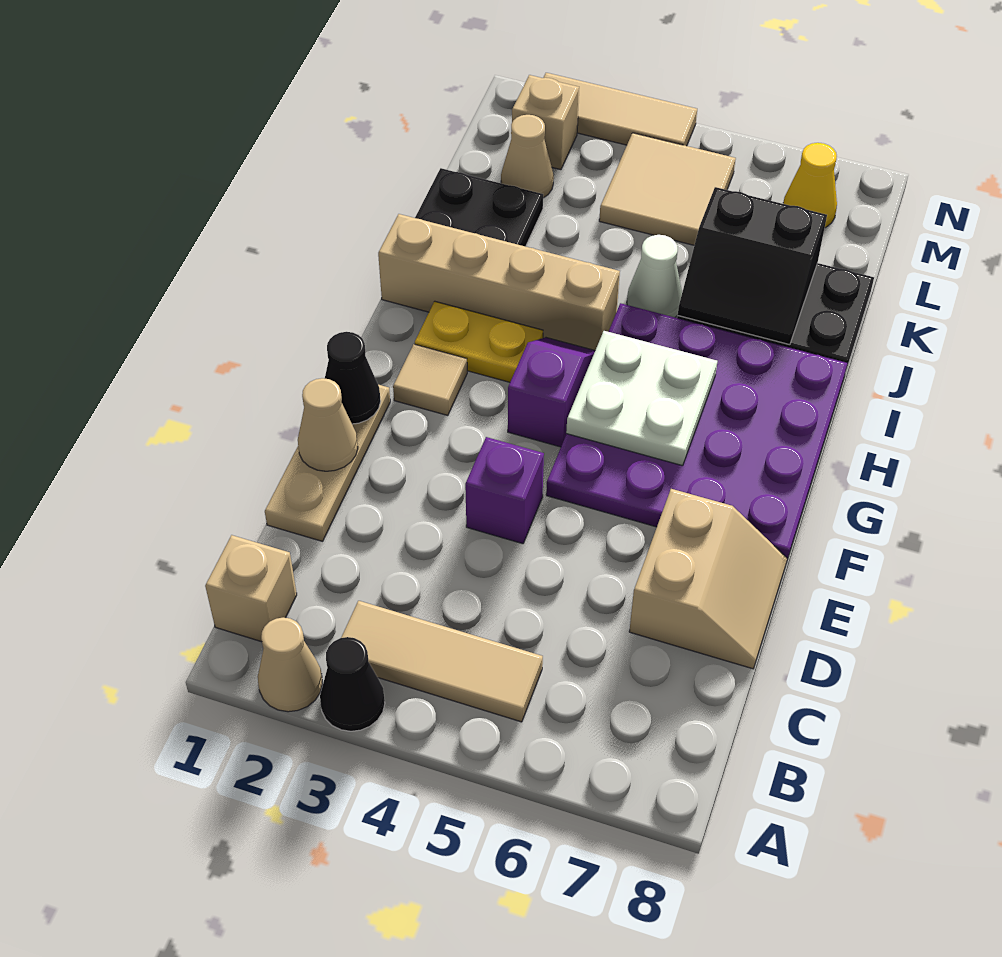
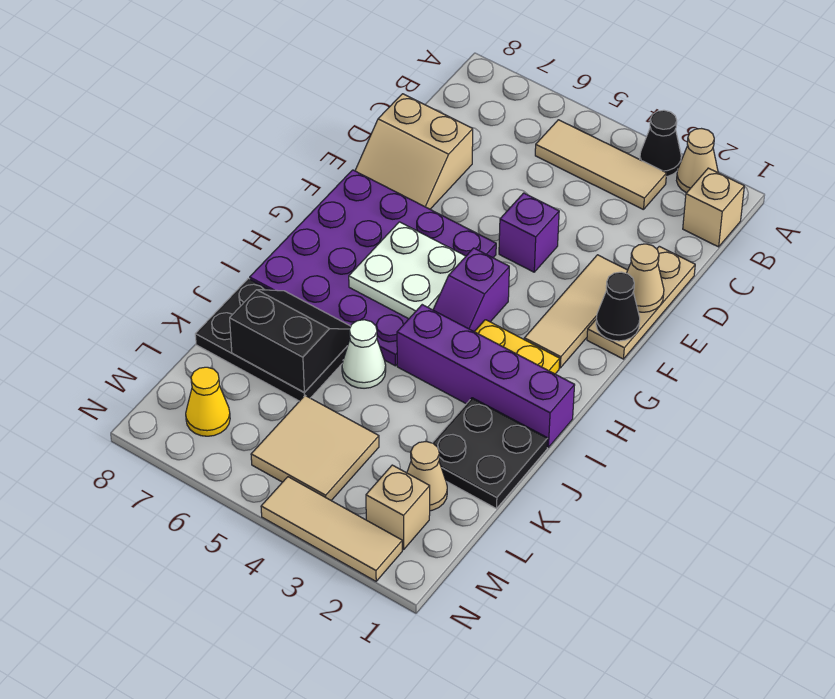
tan 2x2 slope [629,489,787,669] -> tan 2x2 slope turned to [355,94,473,209]
tan 1x1 tile [393,344,467,416] -> tan 1x3 tile [524,255,628,368]
tan 1x4 brick [378,214,620,350] -> purple 1x4 brick [397,305,575,447]

